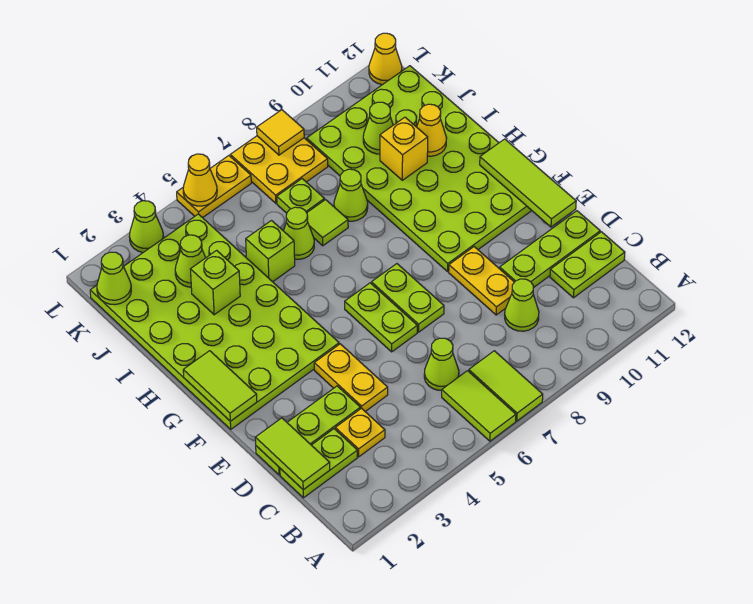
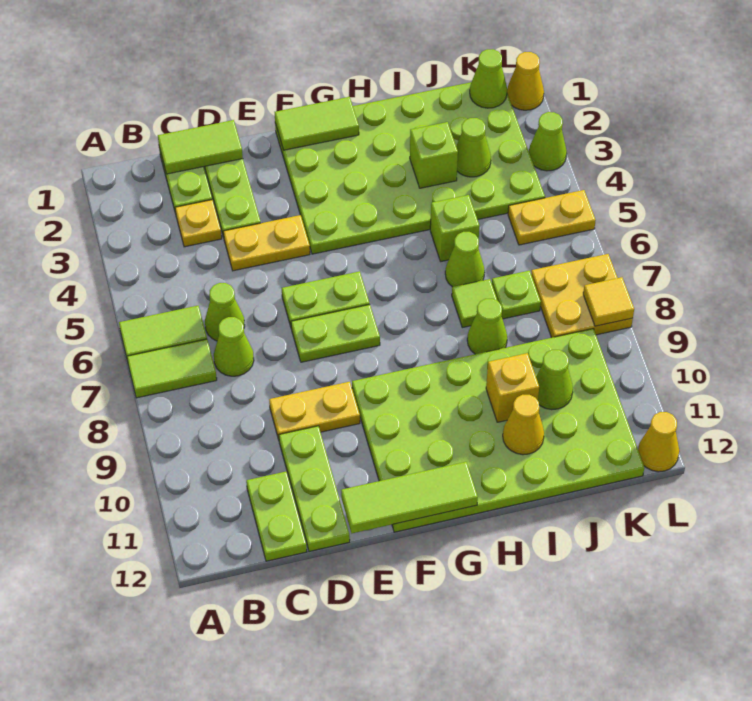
lime 1x1 cone [505,279,539,331] -> lime 1x1 cone moved to [214,317,254,376]
yellow 1x2 plate [177,156,251,218] -> yellow 1x2 plate turned to [508,190,596,245]
yellow 1x1 cone [183,154,217,206] -> yellow 1x1 cone moved to [507,52,544,110]

